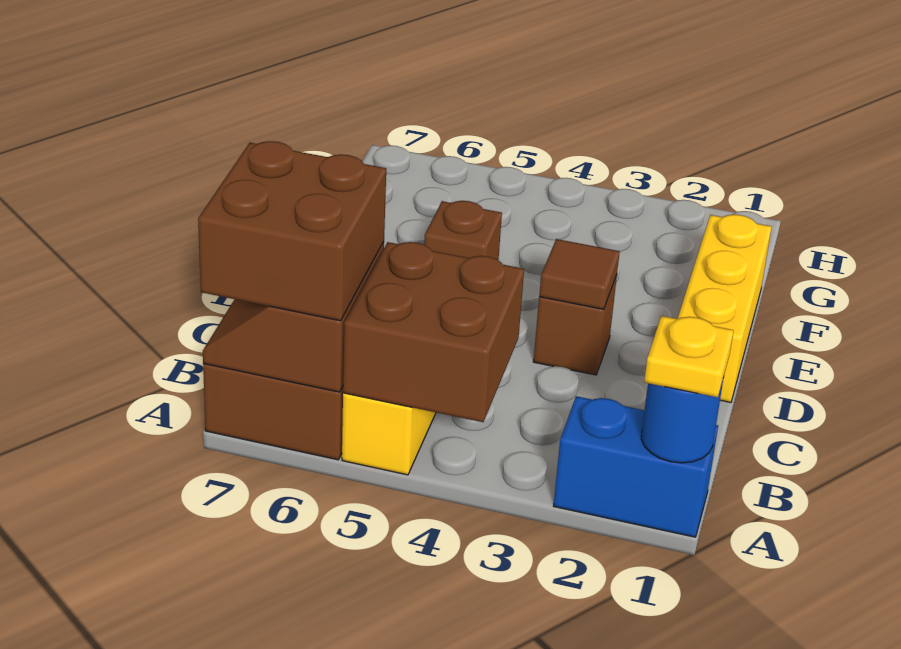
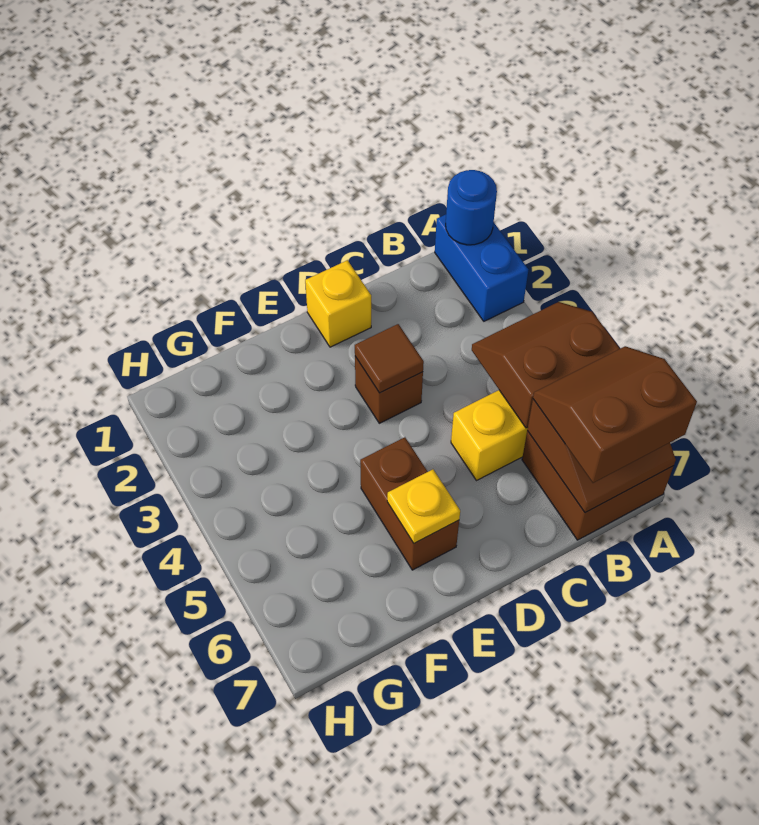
yellow 1x1 plate [644,316,734,397] -> yellow 1x1 plate moved to [387,469,460,543]
brown 2x2 brick [343,242,524,422] -> brown 2x2 slope [472,302,620,428]
brown 2x2 brick [198,141,386,321] -> brown 2x2 slope [533,346,697,483]
yellow 1x3 brick [678,214,772,402] -> yellow 1x1 brick [305,260,371,347]
brown 1x1 brick [424,201,502,260] -> brown 1x2 brick [360,437,459,570]

